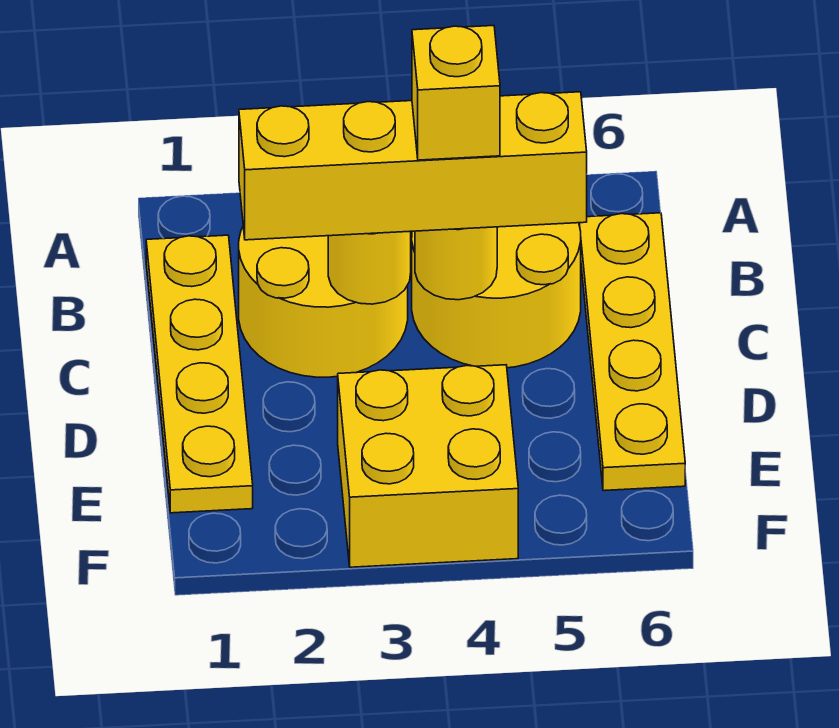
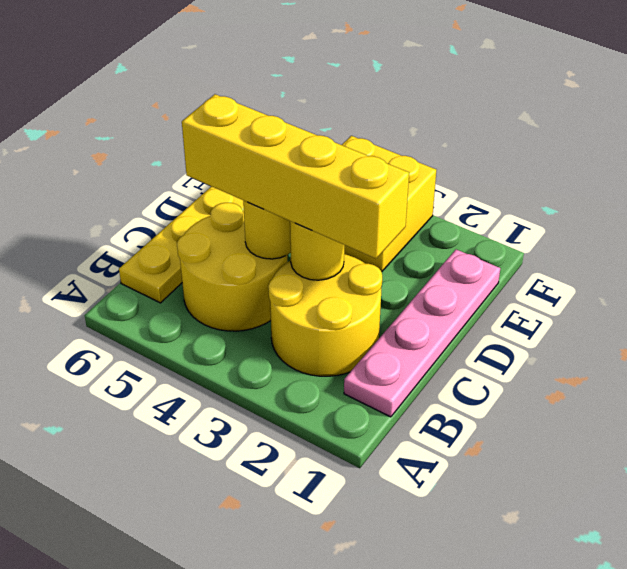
yellow 1x4 plate [146,235,253,513] -> pink 1x4 plate [344,249,500,417]
yellow 1x1 brick [412,26,500,160] -> none

